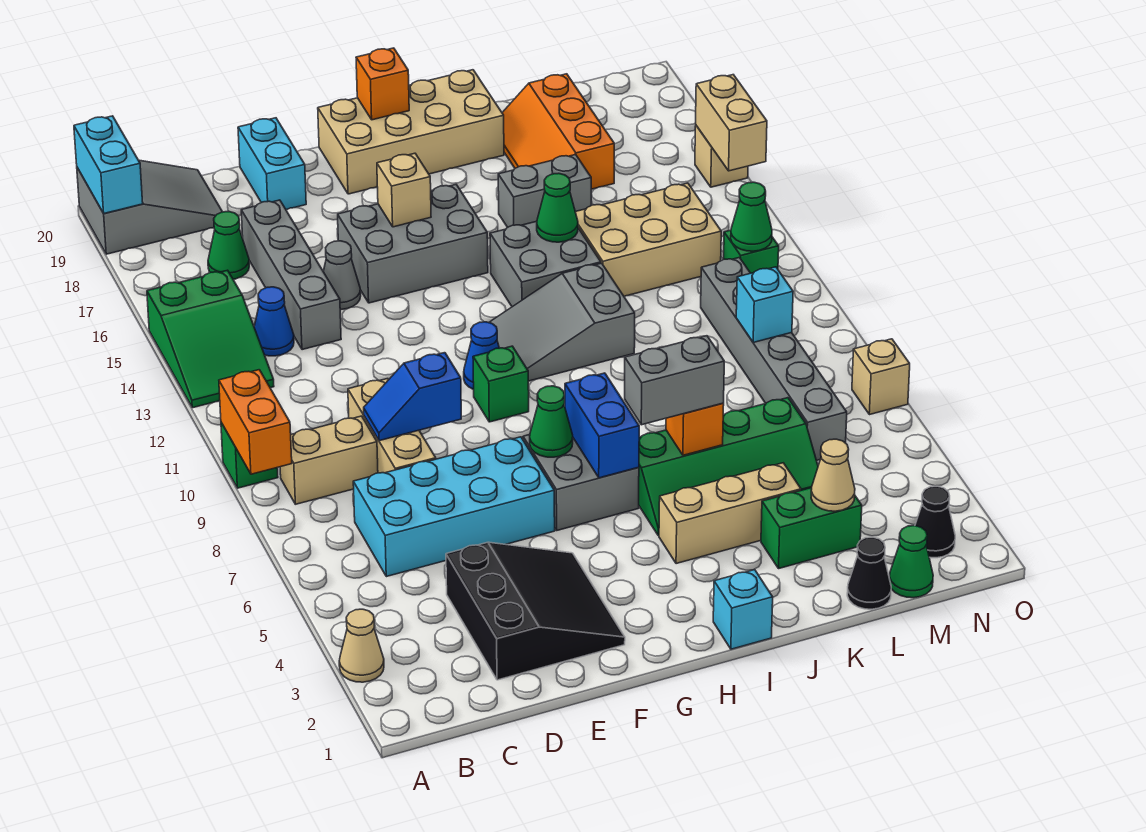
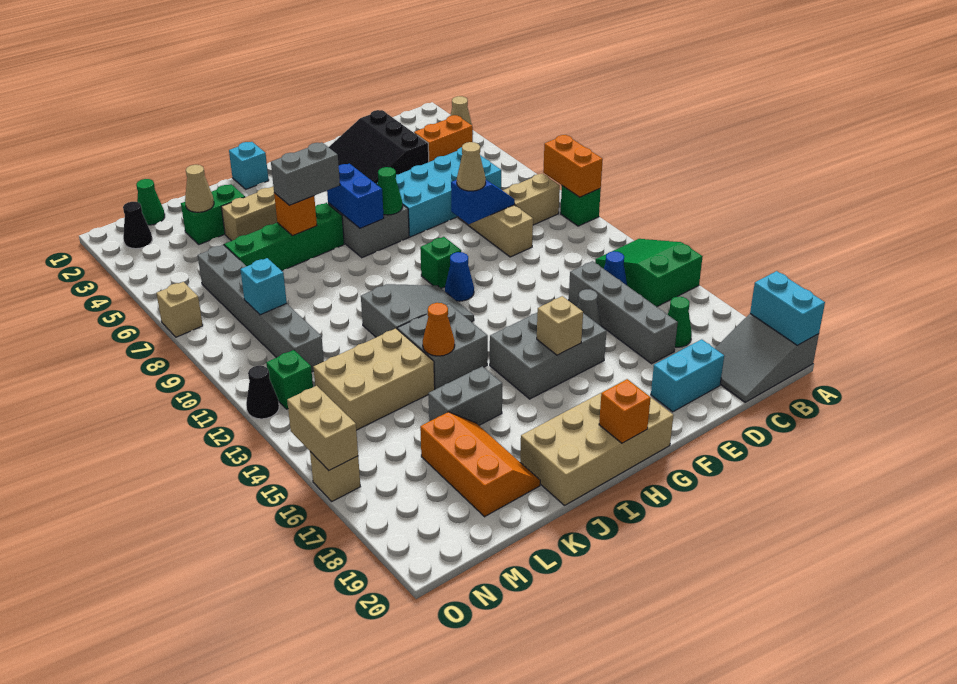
none -> orange 1x2 brick [414,115,473,162]
none -> tan 1x1 cone [457,142,486,191]
cyan 1x2 brick [238,118,306,210] -> cyan 1x2 brick turned to [651,339,724,412]
green 1x1 cone [537,173,578,242] -> orange 1x1 cone [423,303,455,356]
black 1x1 cone [847,537,891,609] -> black 1x1 cone moved to [246,366,279,419]
green 1x1 cone [731,182,772,251] -> none

